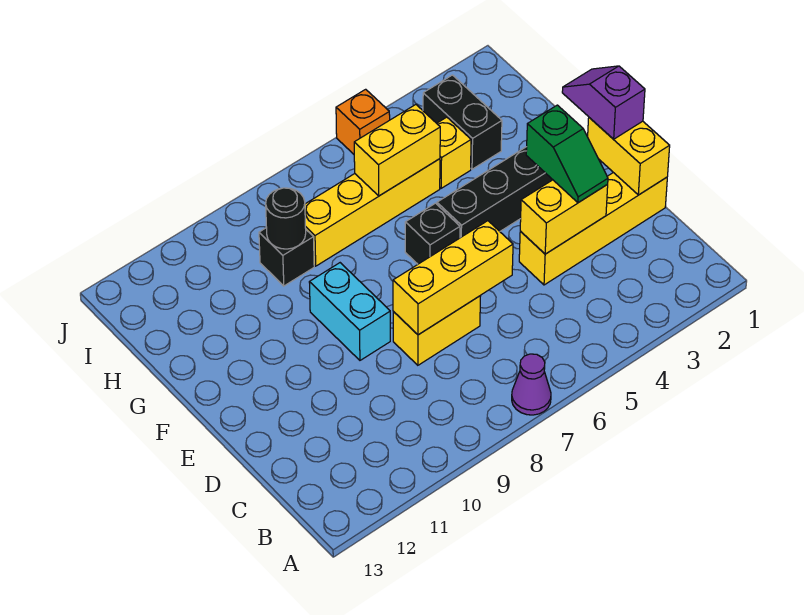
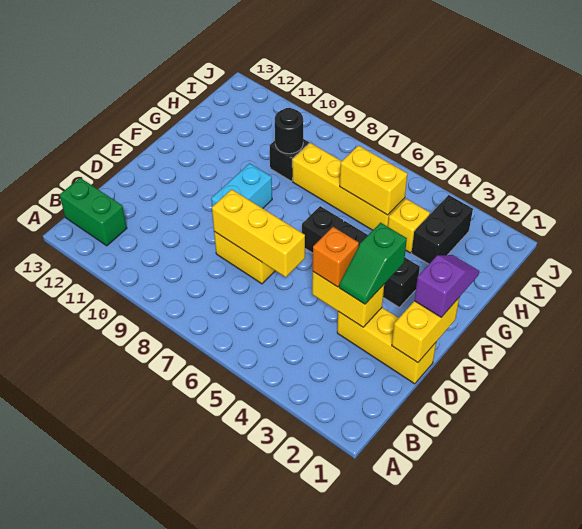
purple 1x1 cone [512,354,551,415] -> none
none -> green 1x2 brick [60,178,127,246]
yellow 1x4 brick [519,173,667,285] -> yellow 1x3 brick [337,308,436,384]
orange 1x1 brick [336,89,390,154] -> orange 1x1 brick moved to [313,227,359,287]

